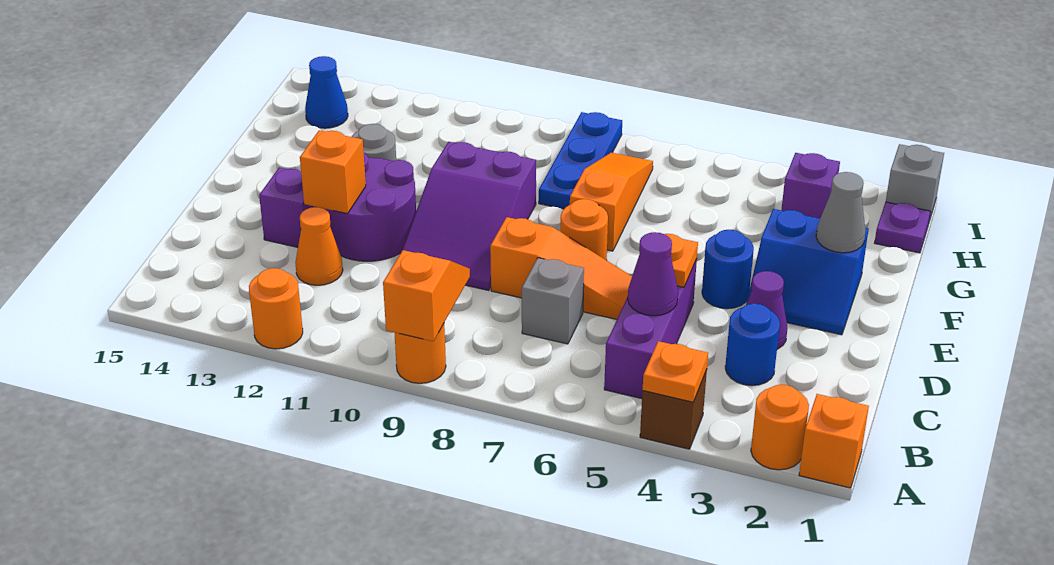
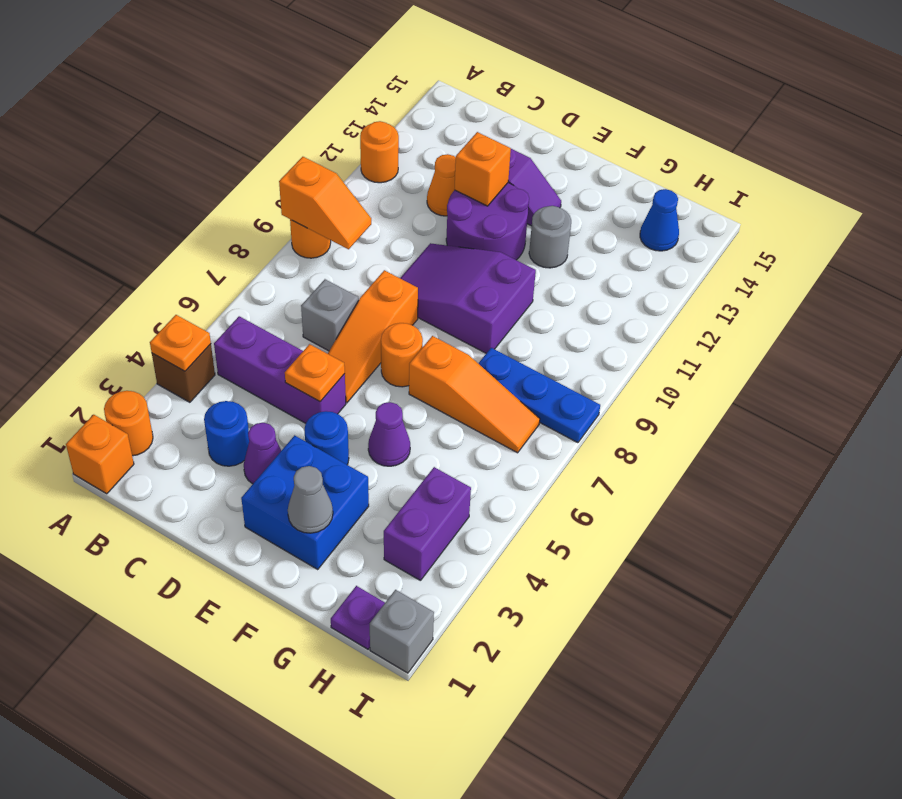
purple 1x1 cone [628,232,678,316] -> purple 1x1 cone moved to [368,402,410,466]
blue 2x2 slope [746,209,869,335] -> blue 2x2 brick [241,435,369,569]
purple 1x1 brick [781,153,840,218] -> purple 1x2 brick [384,467,471,581]

